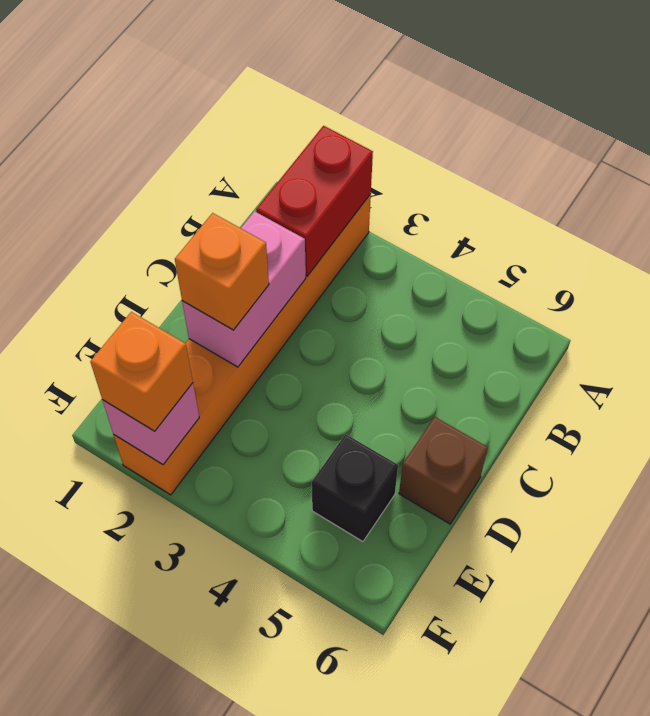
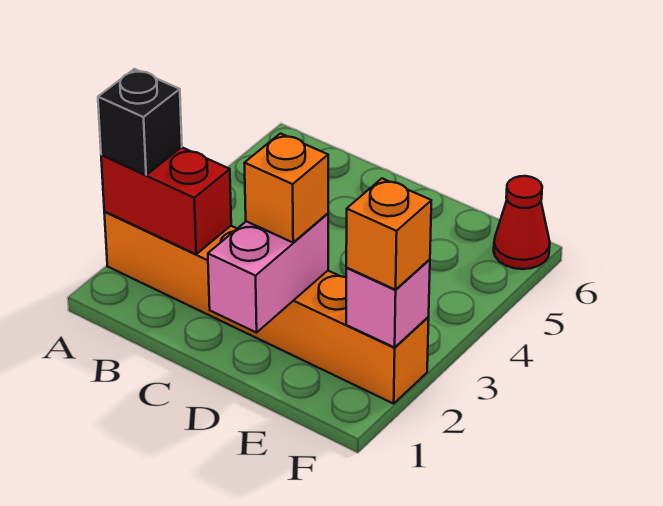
pink 1x2 brick [182,211,306,367] -> pink 1x2 brick turned to [208,213,328,333]
brown 1x1 brick [399,417,488,524] -> none
black 1x1 brick [312,434,398,542] -> black 1x1 brick moved to [98,69,182,175]
none -> red 1x1 cone [494,176,550,269]

